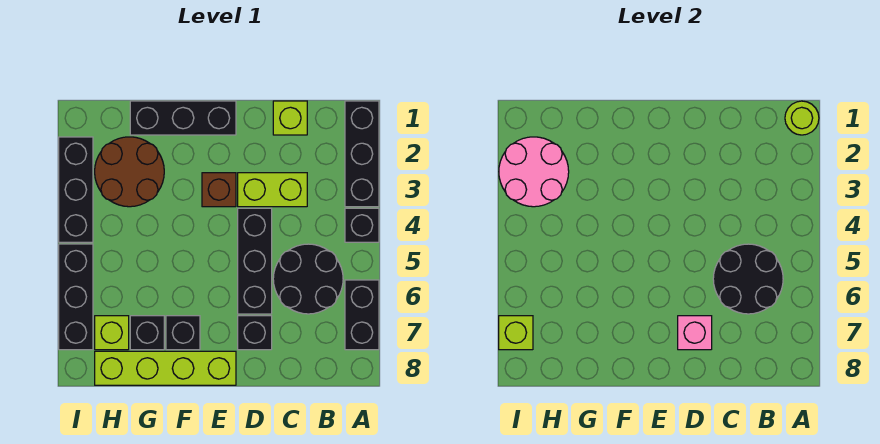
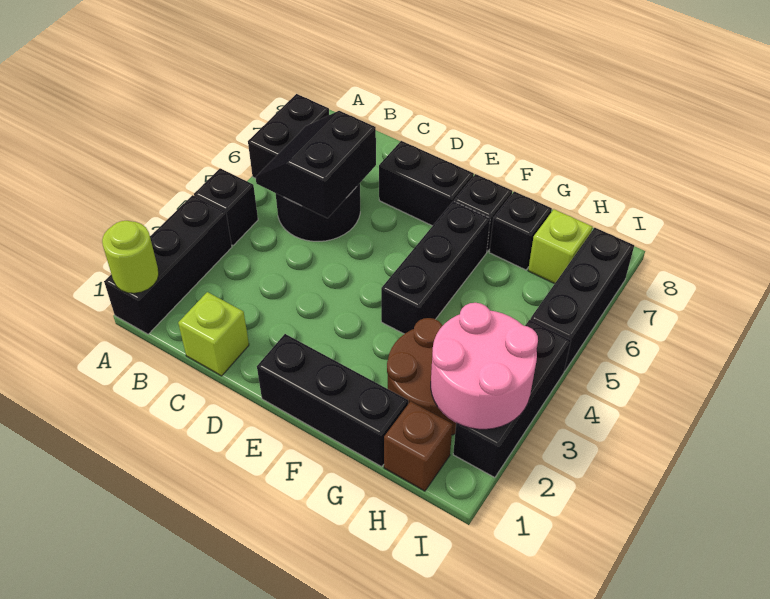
black 2x2 round brick [713,244,783,314] -> black 2x2 slope [256,111,376,218]
lime 1x2 brick [238,173,307,207] -> none
black 1x3 brick [238,208,272,314] -> black 1x3 brick moved to [381,201,490,334]
black 1x1 brick [238,316,272,350] -> black 1x2 brick [379,141,474,226]
pink 1x1 brick [678,316,712,350] -> none
brown 1x1 brick [202,173,236,207] -> brown 1x1 brick moved to [384,401,453,491]
lime 1x4 brick [95,351,236,385] -> none
lime 1x1 brick [499,316,533,350] -> none

